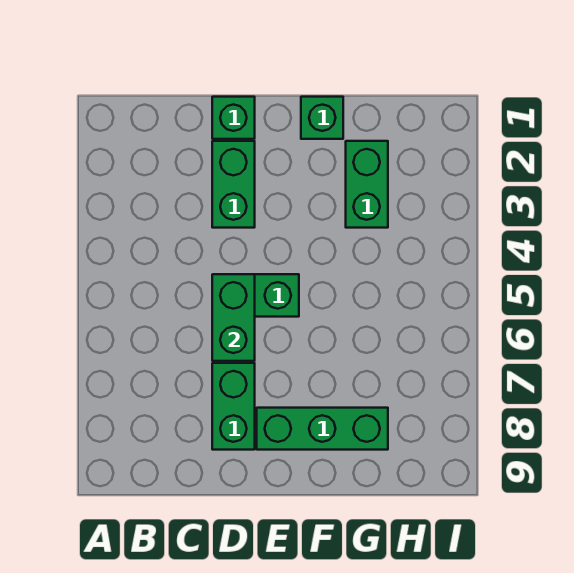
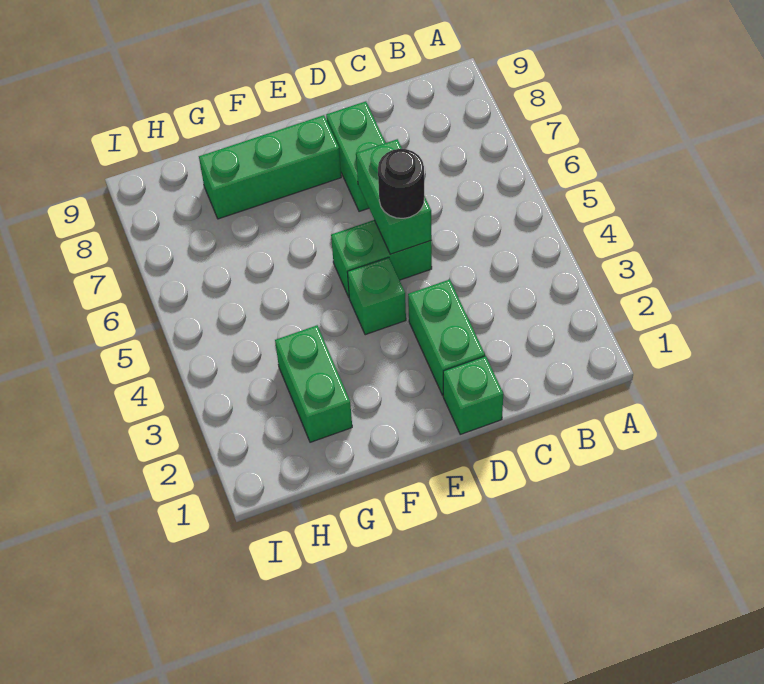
none -> black 1x1 round brick [378,149,424,218]
green 1x1 brick [301,97,343,139] -> green 1x1 brick moved to [347,257,406,335]

